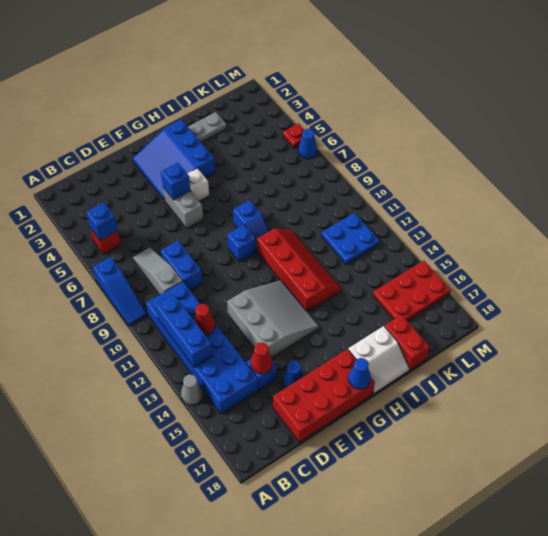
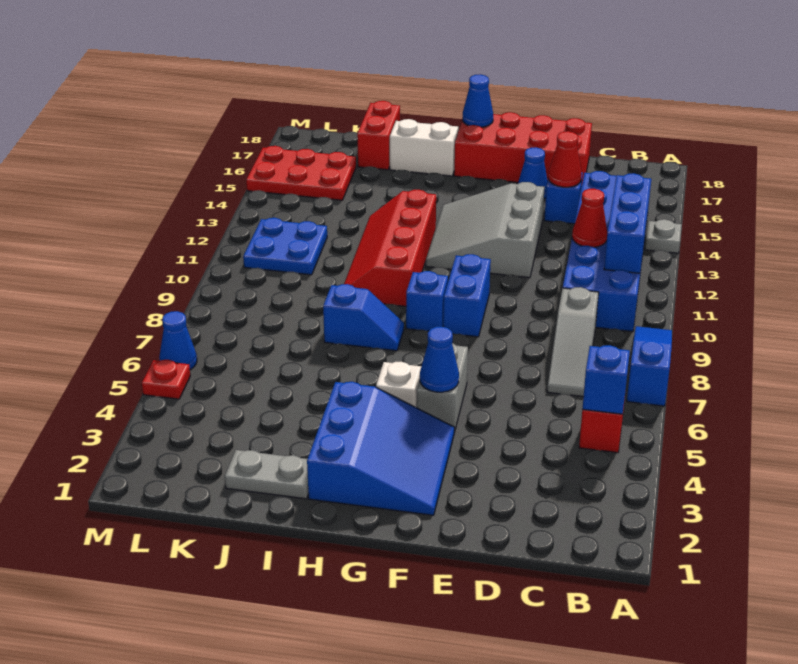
grey 1x1 cone [181,374,203,405] -> grey 1x1 plate [645,219,682,253]
blue 1x2 brick [161,241,202,290] -> blue 1x2 brick moved to [443,254,491,337]
blue 1x1 brick [161,162,191,200] -> blue 1x1 cone [420,327,459,392]
blue 1x2 slope [233,200,269,251] -> blue 1x2 slope turned to [323,284,404,351]

